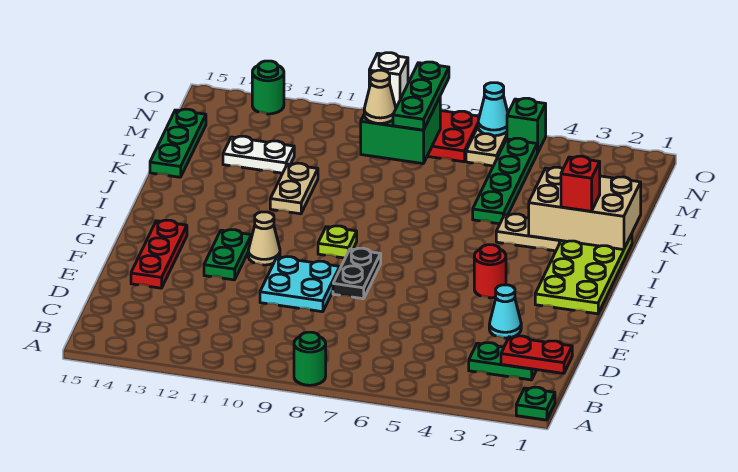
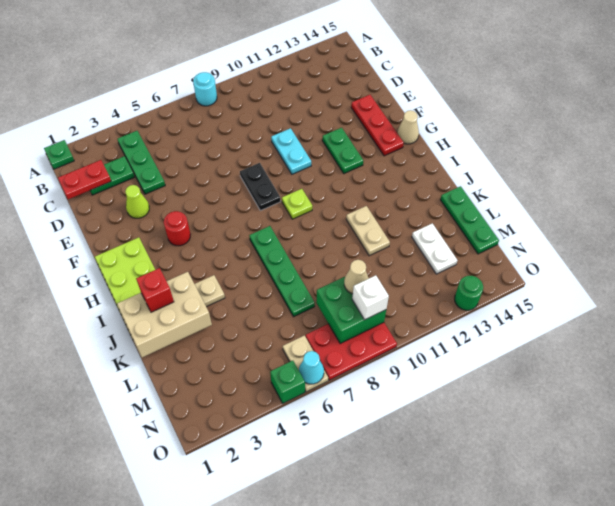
green 1x1 round brick [294,332,326,385] -> cyan 1x1 round brick [193,72,217,106]
cyan 1x1 cone [489,285,521,338] -> lime 1x1 cone [125,185,149,218]
cyan 2x2 plate [260,257,340,312] -> cyan 1x2 plate [271,128,311,174]
tan 1x1 cone [248,212,280,265] -> tan 1x1 cone moved to [397,110,419,144]
green 1x4 plate [473,138,537,224] -> green 1x4 plate moved to [249,226,315,317]
white 1x2 plate [223,136,294,173] -> white 1x2 plate turned to [412,223,457,274]
green 1x3 plate [393,62,449,130] -> green 1x3 plate moved to [117,131,165,194]

